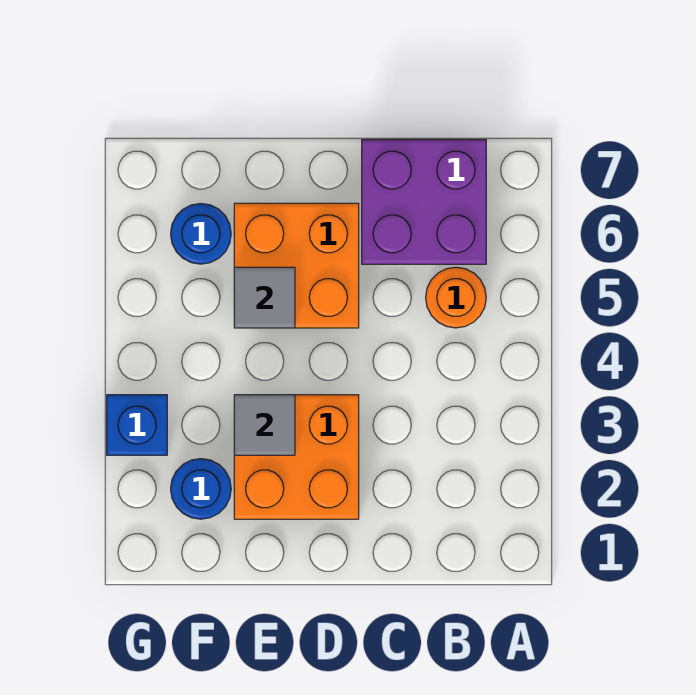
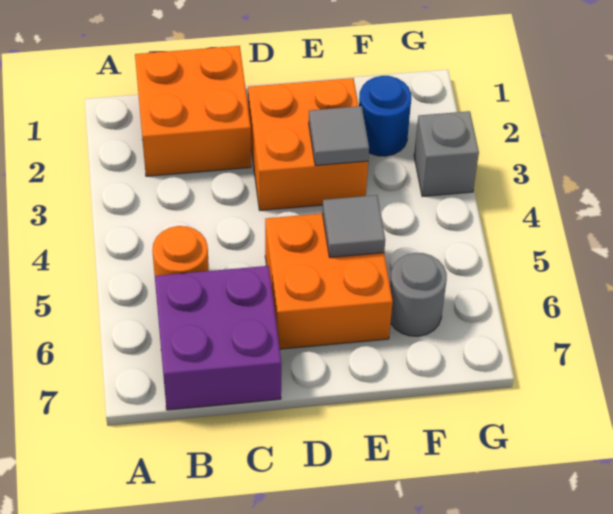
none -> orange 2x2 brick [135,46,251,176]
blue 1x1 round brick [171,204,231,264] -> grey 1x1 round brick [390,253,447,336]
blue 1x1 brick [107,395,167,455] -> grey 1x1 brick [414,111,479,197]

